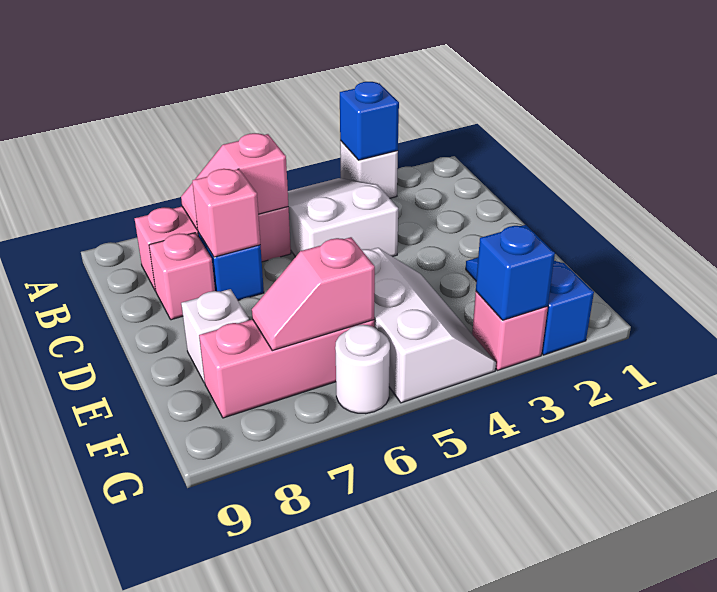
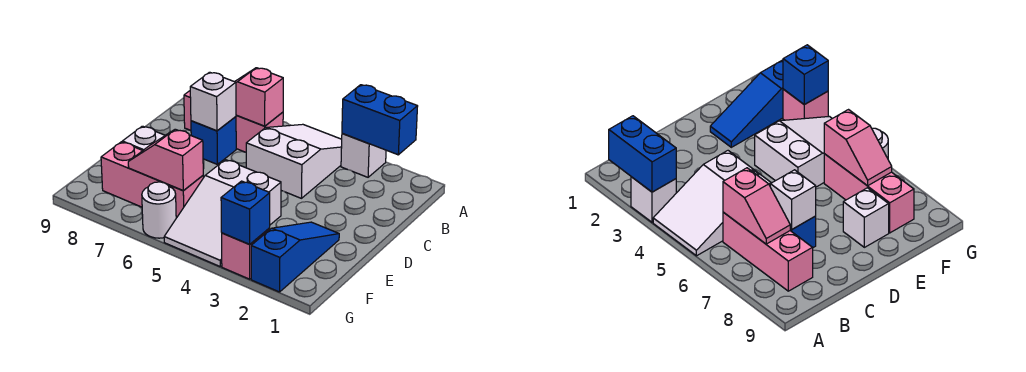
blue 1x1 brick [340,82,399,160] -> blue 1x2 brick [342,85,418,155]
pink 1x1 brick [192,169,260,257] -> white 1x1 brick [190,72,236,131]
pink 1x1 brick [149,233,215,320] -> none
white 2x3 slope [362,248,496,403] -> white 2x3 slope turned to [164,160,281,267]

